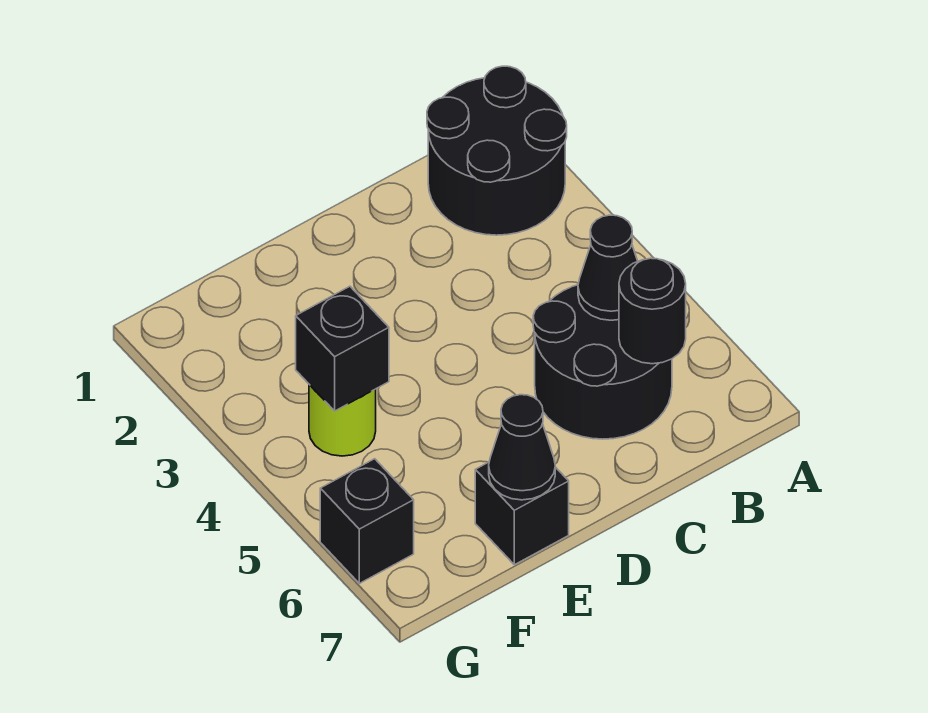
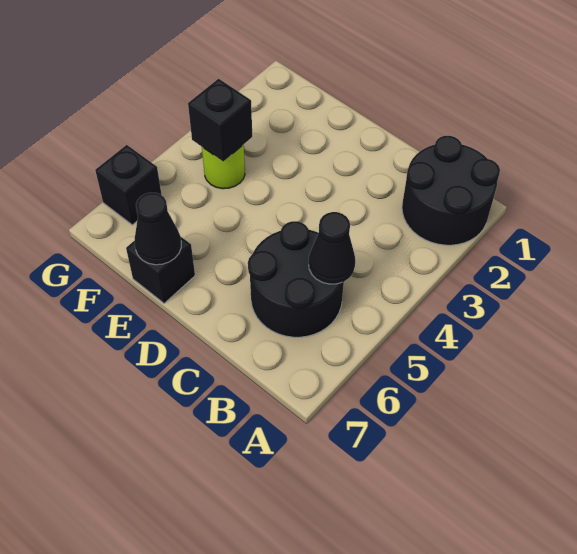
black 1x1 round brick [619,258,686,364] -> none

